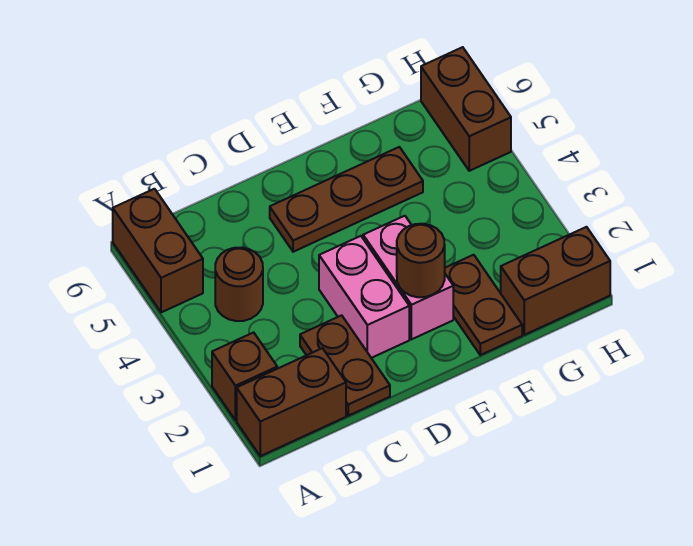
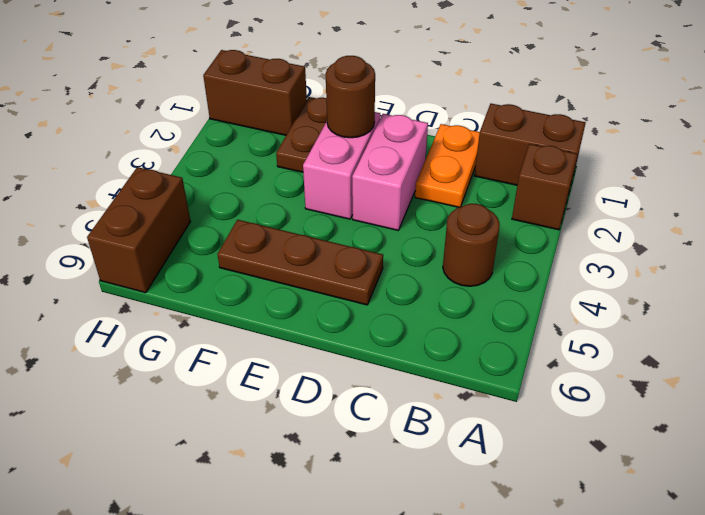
brown 1x2 brick [113,189,203,312] -> none
brown 1x2 plate [300,315,390,416] -> orange 1x2 plate [415,124,480,207]

